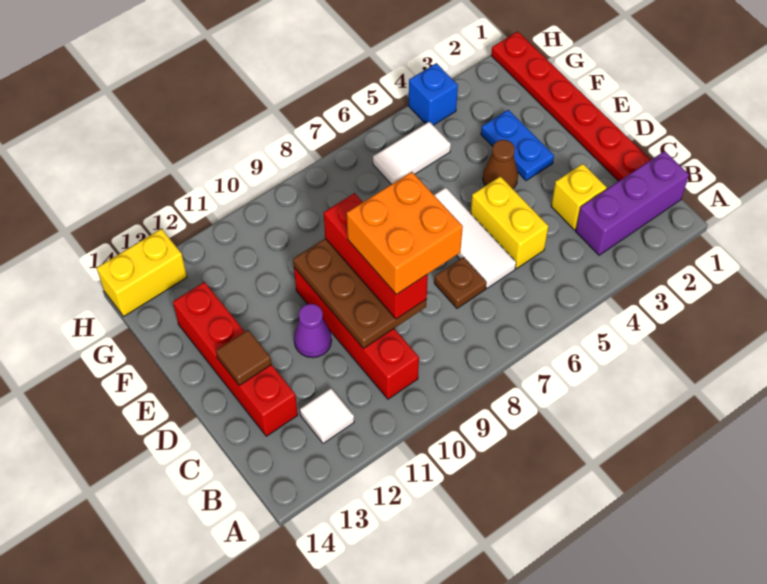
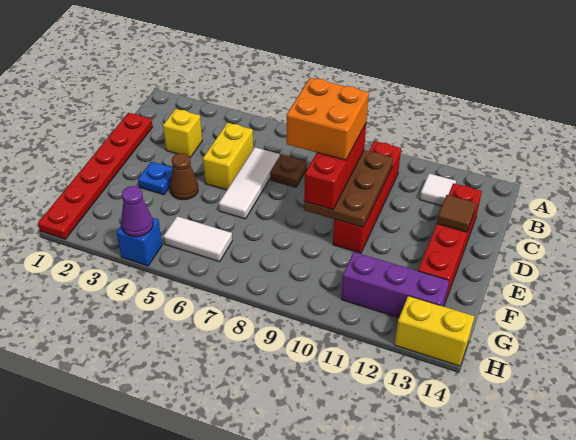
purple 1x3 brick [576,151,689,255] -> purple 1x3 brick moved to [341,252,449,318]
purple 1x1 cone [294,304,332,358] -> purple 1x1 cone moved to [121,186,153,237]
blue 1x2 plate [481,110,554,181] -> blue 1x1 plate [138,161,173,195]

